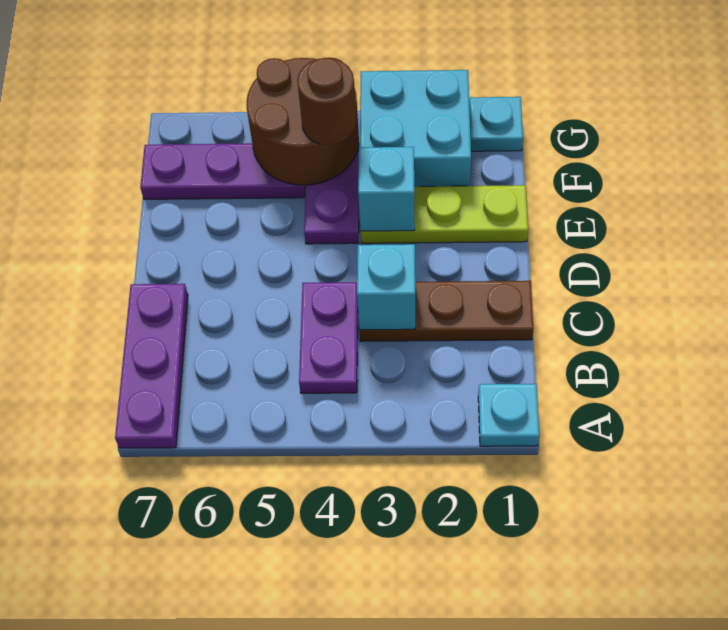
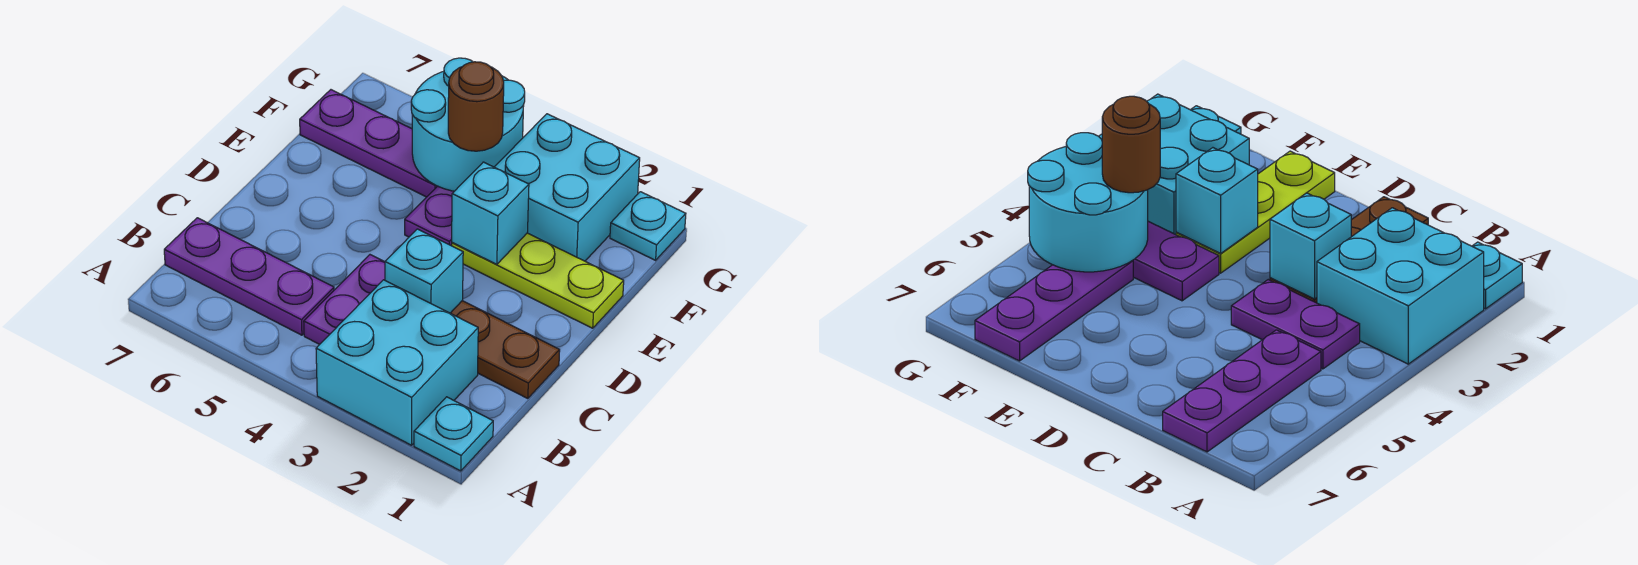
none -> cyan 2x2 brick [316,280,478,445]
purple 1x3 plate [115,284,188,448] -> purple 1x3 plate turned to [164,218,334,335]
brown 2x2 round brick [247,58,359,185] -> cyan 2x2 round brick [411,58,525,191]

